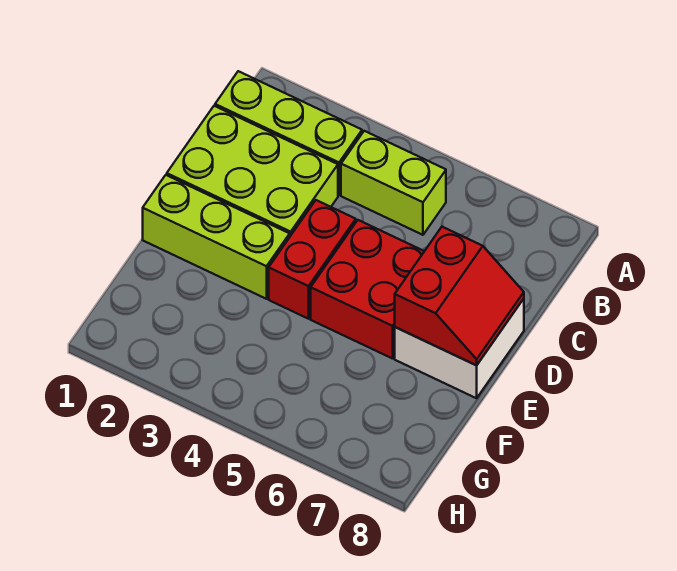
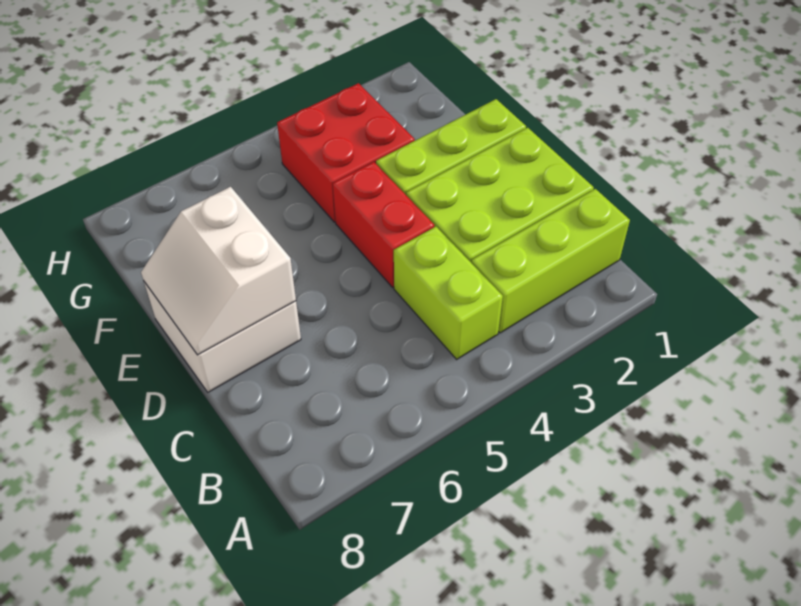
lime 1x2 brick [341,131,446,235] -> lime 1x2 brick turned to [394,227,503,359]
red 2x2 brick [311,220,424,359] -> red 2x2 brick moved to [277,83,415,222]
red 2x2 slope [395,227,524,365] -> white 2x2 slope [141,187,296,355]

